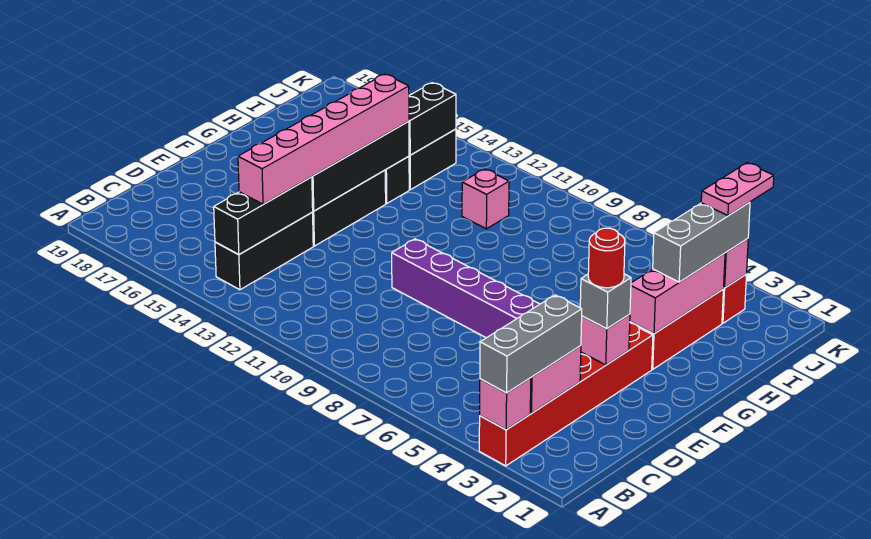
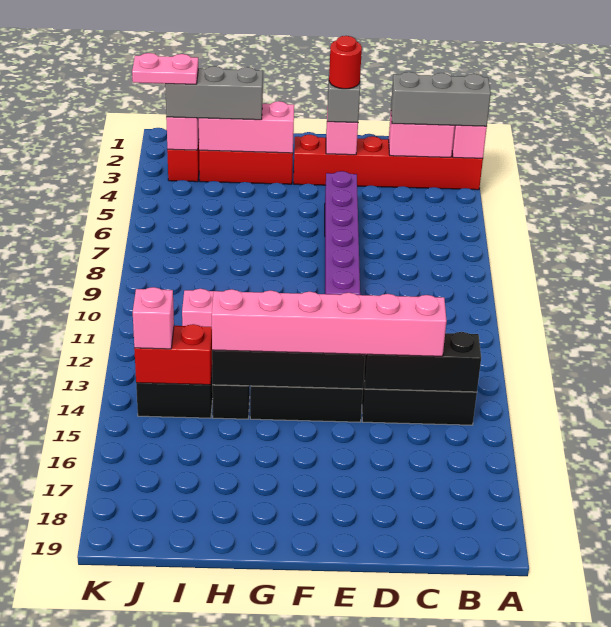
black 1x2 brick [409,83,456,155] -> red 1x2 brick [134,324,212,385]
none -> pink 1x1 brick [133,287,174,349]

